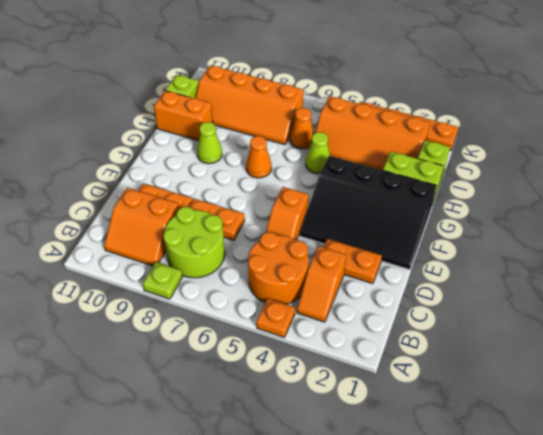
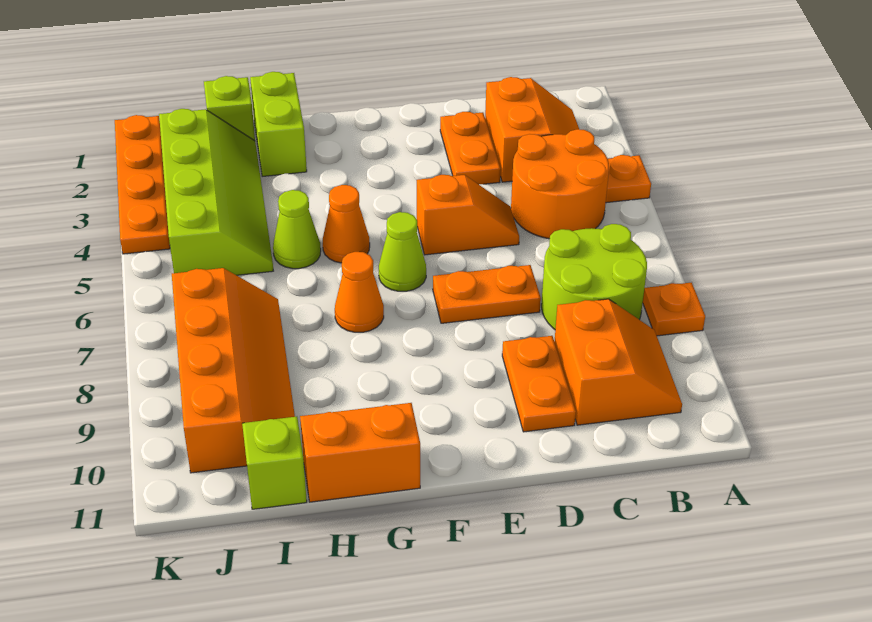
lime 1x1 plate [143,262,182,299] -> orange 1x1 plate [643,283,705,336]
orange 1x2 slope [297,246,346,322] -> orange 2x2 slope [485,77,579,182]
orange 1x2 plate [189,199,245,240] -> orange 1x2 plate turned to [433,265,541,323]
black 3x4 slope [300,156,437,270] -> none
lime 1x1 cone [197,122,222,164] -> lime 1x1 cone moved to [379,212,426,291]
orange 1x2 brick [154,91,213,141] -> orange 1x2 brick turned to [300,403,420,502]
orange 2x4 slope [315,96,430,170] -> lime 2x4 slope [159,109,273,275]
orange 1x1 cone [290,108,314,149] -> orange 1x1 cone moved to [323,185,370,263]

